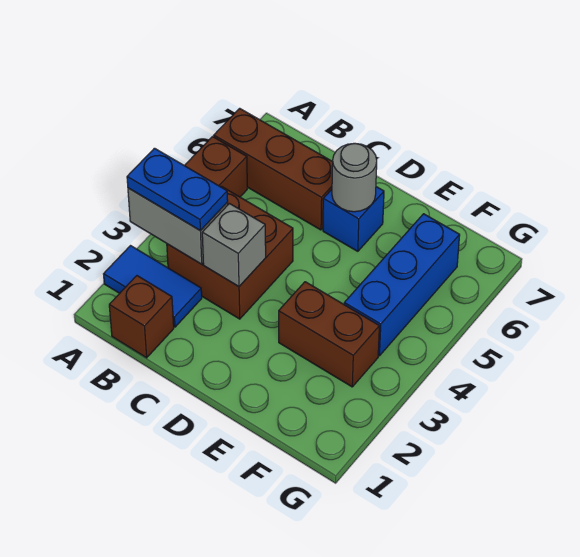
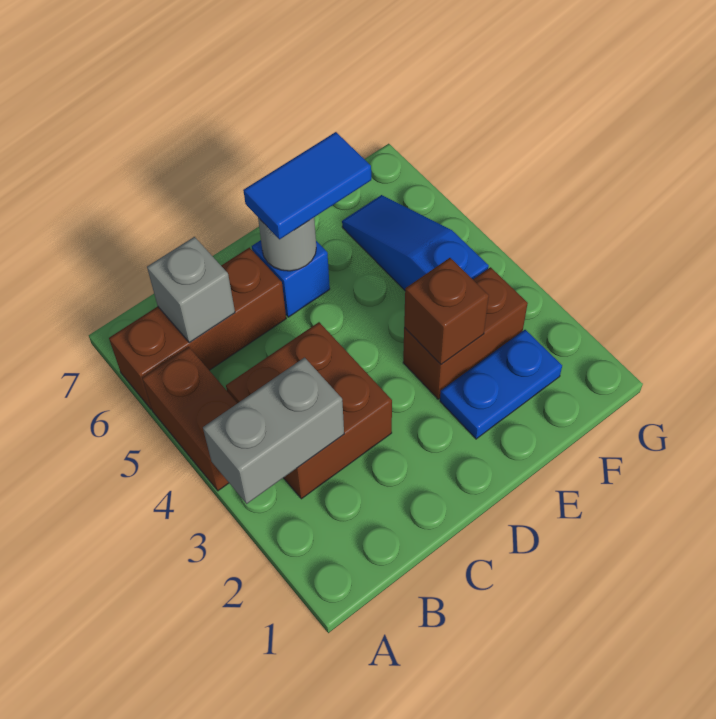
blue 1x2 tile [104,246,202,327] -> blue 1x2 tile moved to [243,132,371,239]
blue 1x2 plate [127,148,228,231] -> blue 1x2 plate moved to [440,330,562,439]
brown 1x1 brick [109,276,174,358] -> brown 1x1 brick moved to [404,258,489,364]
grey 1x1 brick [202,204,266,287] -> grey 1x1 brick moved to [147,237,235,343]
blue 1x3 brick [344,214,460,356] -> blue 1x3 slope [342,195,489,290]

